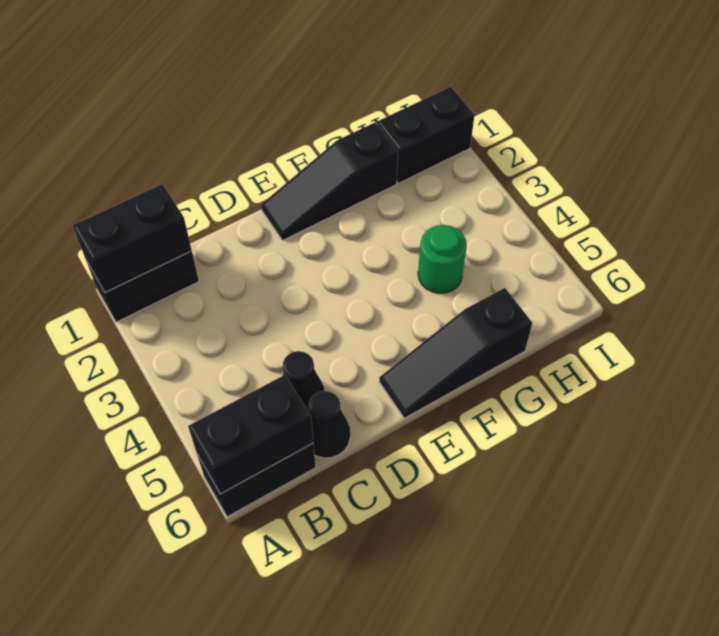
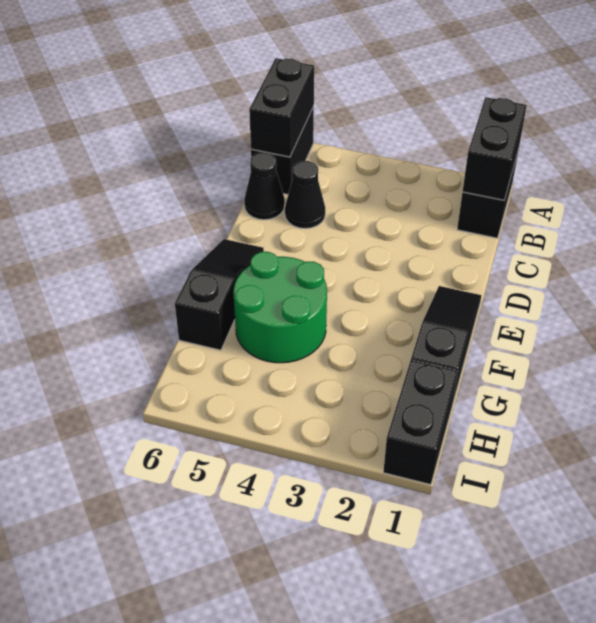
green 1x1 round brick [418,225,467,293] -> green 2x2 round brick [233,252,327,363]

